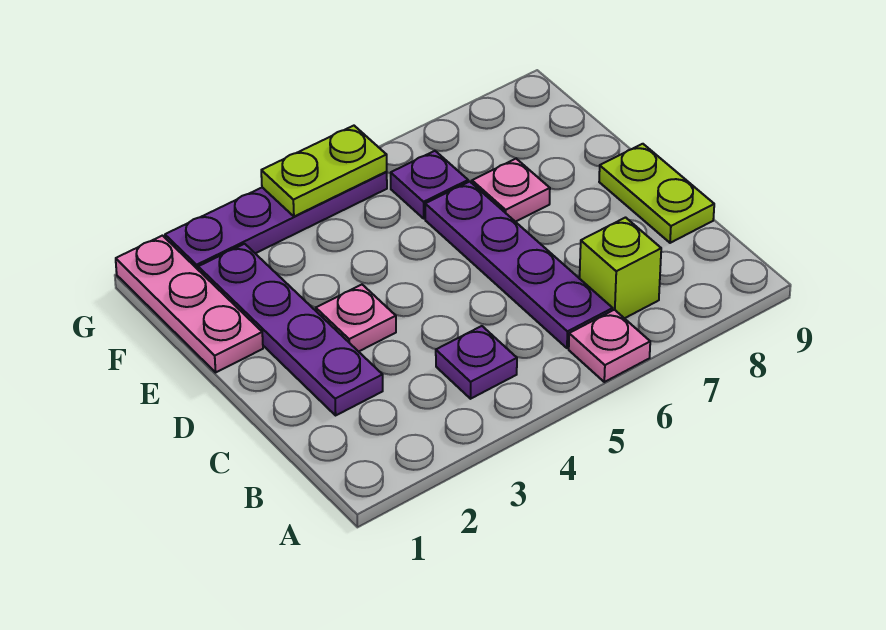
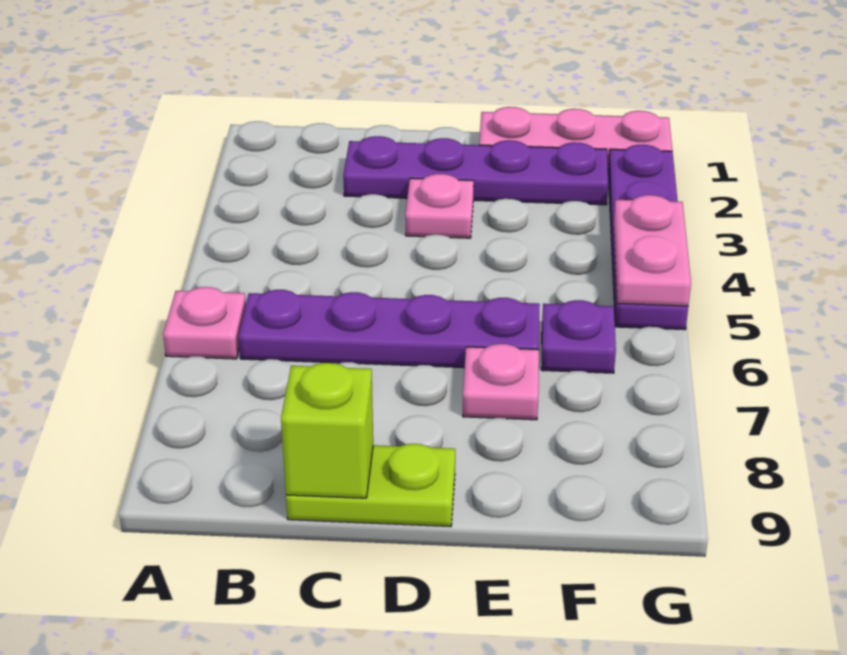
purple 1x1 plate [436,326,517,399] -> none
lime 1x1 brick [580,218,661,318] -> lime 1x1 brick moved to [281,363,373,498]
lime 1x2 plate [261,126,387,217] -> pink 1x2 plate [614,195,691,306]

